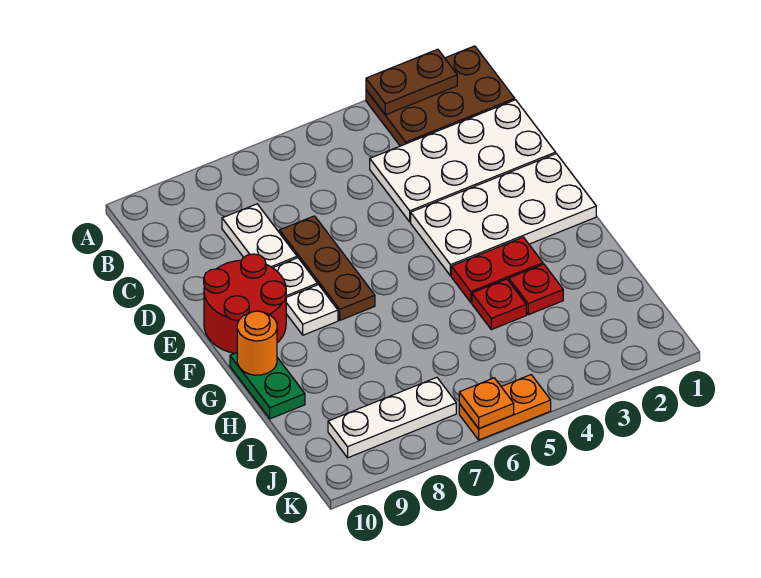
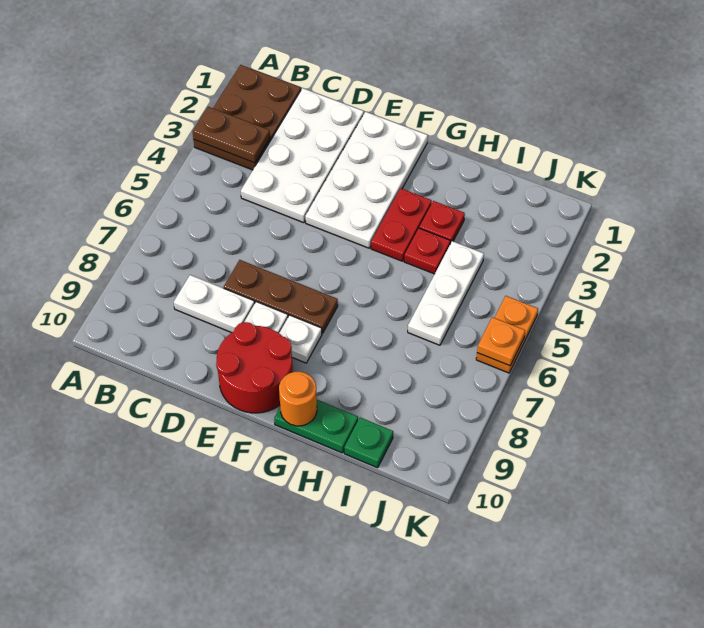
brown 1x2 plate [366,49,457,115] -> brown 1x2 plate turned to [192,107,270,163]
none -> green 1x1 plate [344,418,393,468]
white 1x3 plate [328,377,456,458] -> white 1x3 plate moved to [408,241,484,345]

